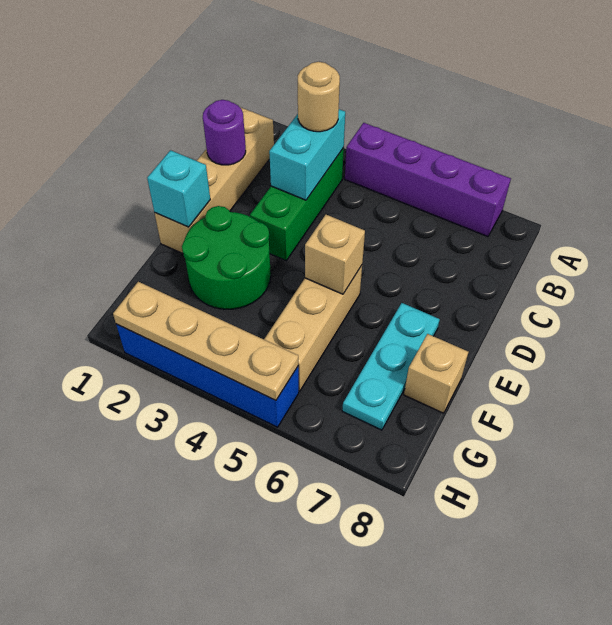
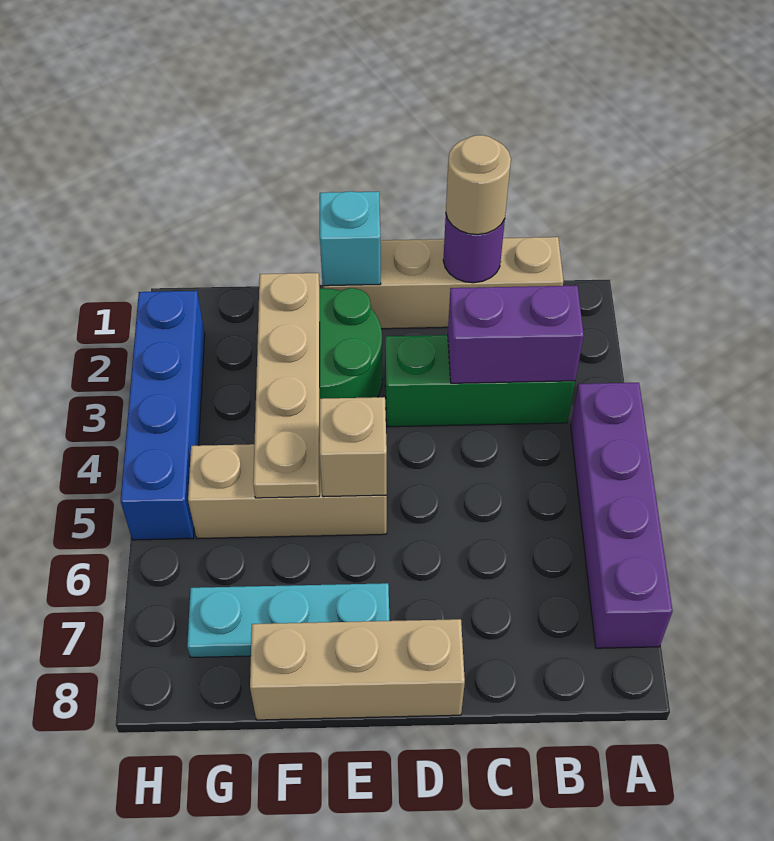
cyan 1x2 brick [269,109,345,200] -> purple 1x2 brick [448,286,584,383]
tan 1x1 round brick [298,62,340,132] -> tan 1x1 round brick moved to [446,135,511,235]
tan 1x1 brick [404,334,468,413] -> tan 1x3 brick [250,619,465,720]
tan 1x4 plate [113,282,298,400] -> tan 1x4 plate moved to [253,273,320,498]

